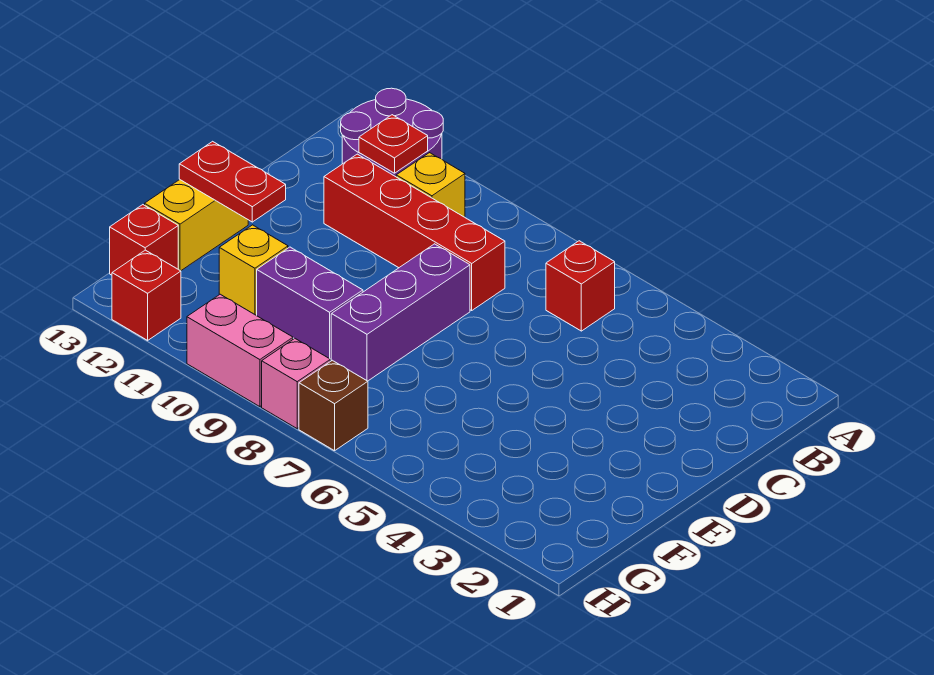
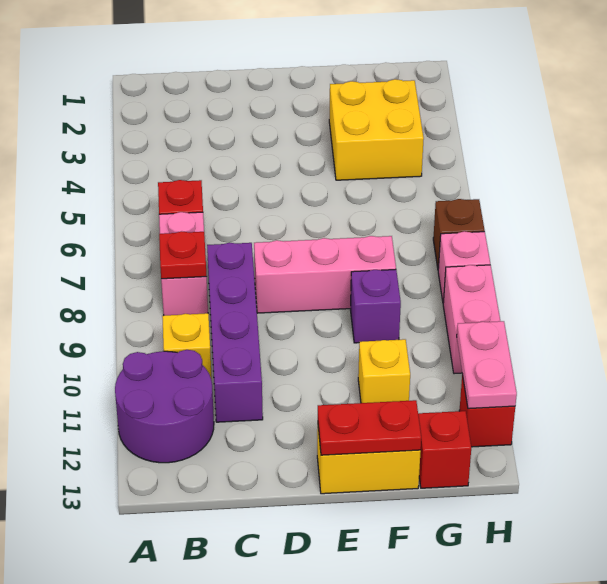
none -> pink 1x2 brick [159,212,208,315]
red 1x1 plate [359,115,428,173] -> red 1x1 plate moved to [159,231,207,279]
red 1x4 brick [324,154,505,310] -> purple 1x4 brick [207,243,263,422]
purple 1x3 brick [331,244,470,381] -> pink 1x3 brick [254,236,396,313]
red 1x2 plate [179,141,286,222] -> red 1x2 plate turned to [318,400,421,455]
none -> yellow 2x2 brick [329,79,424,180]
purple 1x2 brick [257,247,363,359] -> purple 1x1 brick [351,269,401,343]
none -> pink 1x2 plate [457,321,517,409]

